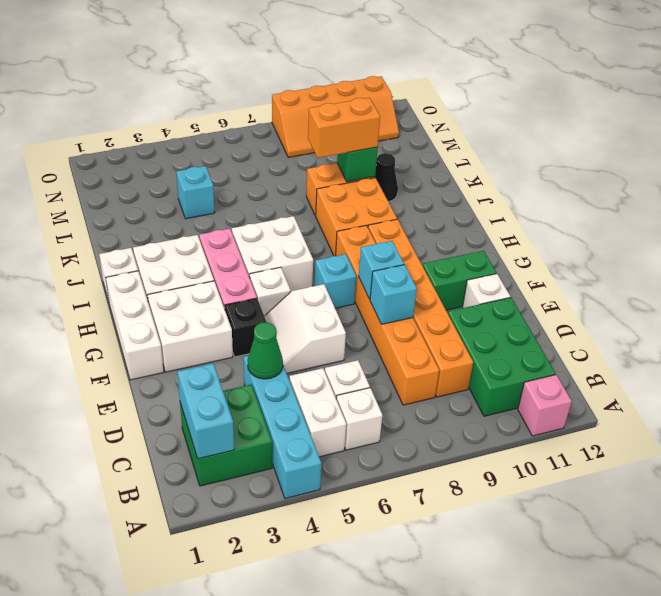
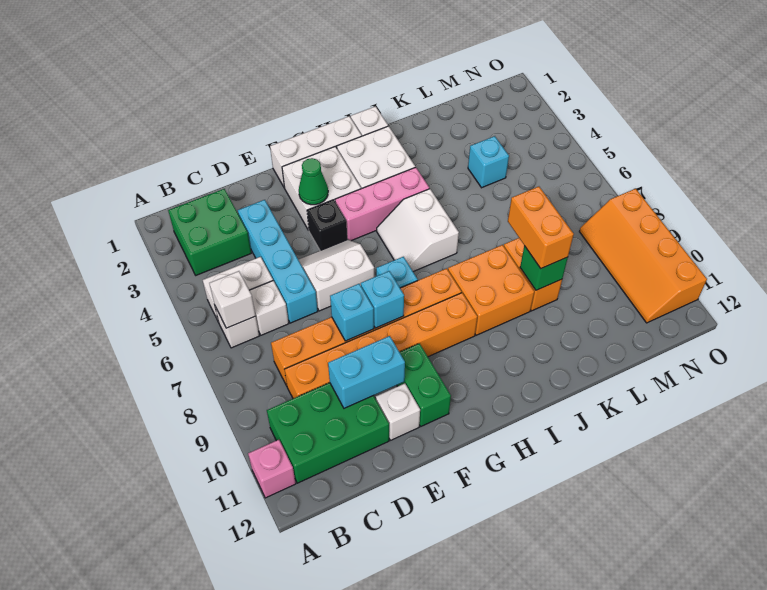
cyan 1x4 brick [244,356,321,498] -> cyan 1x4 brick turned to [238,200,318,323]
cyan 1x2 brick [177,363,234,459] -> cyan 1x2 brick moved to [328,336,405,408]
green 1x1 cone [247,322,283,379] -> green 1x1 cone moved to [299,158,328,205]
white 1x1 brick [250,267,291,316] -> white 1x1 brick moved to [209,271,255,328]
white 2x2 brick [232,216,313,291] -> white 2x2 slope [377,189,459,272]
black 1x1 cone [375,153,398,202] -> none

